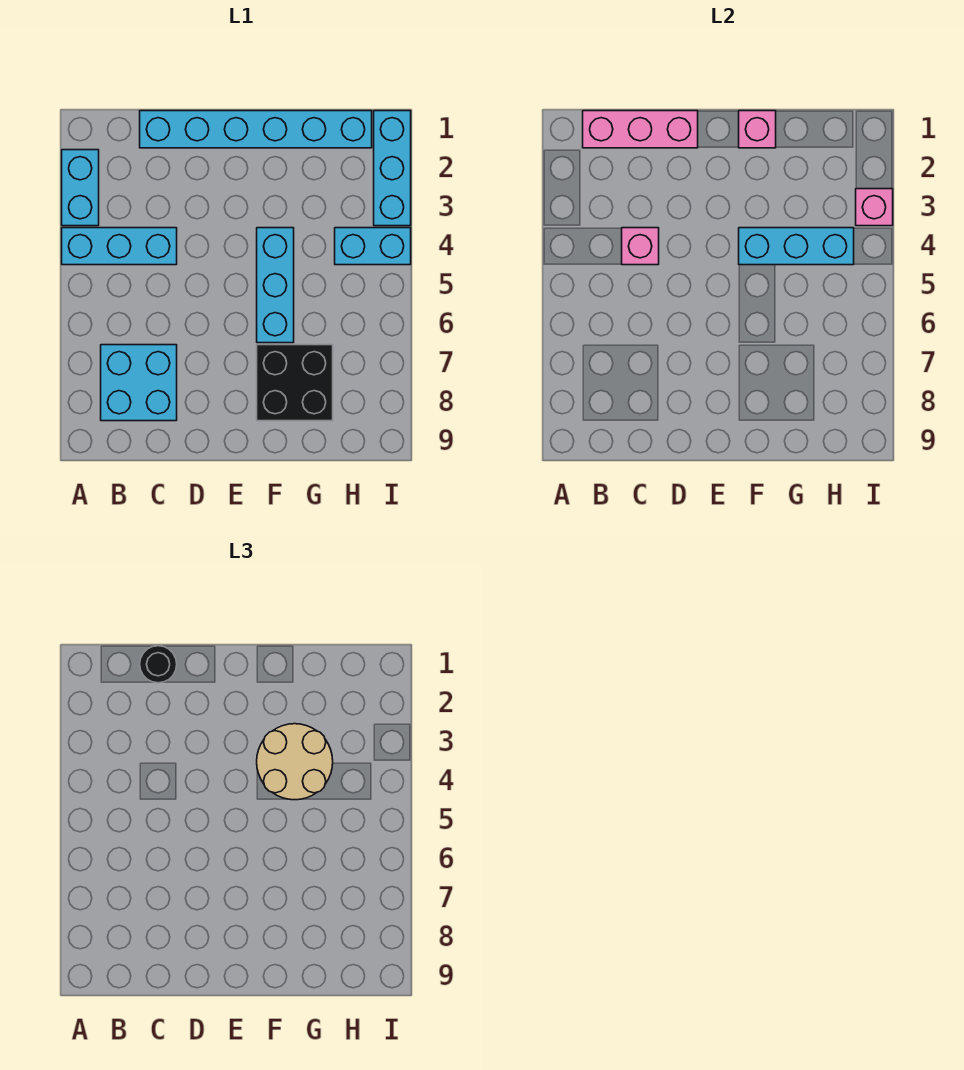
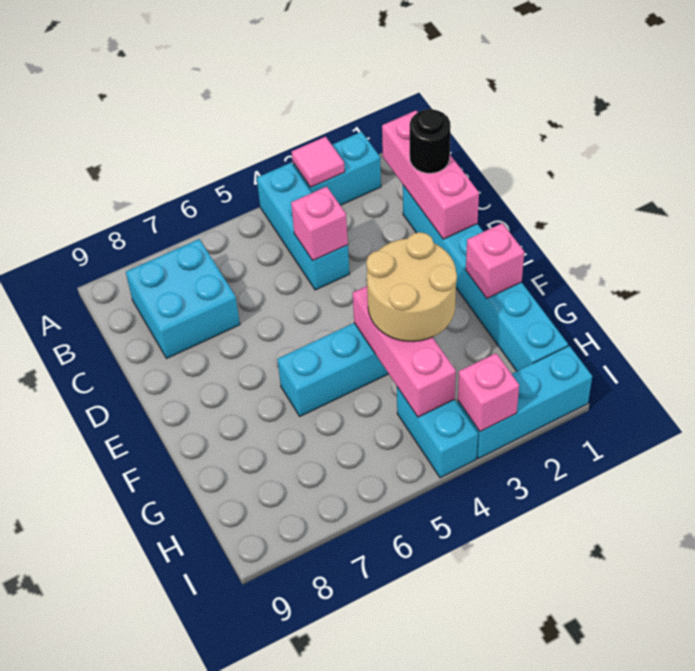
none -> pink 1x1 tile [292,137,345,187]
cyan 1x3 brick [739,228,854,265] -> pink 1x3 brick [353,286,456,417]
black 2x2 brick [257,345,333,421] -> none

